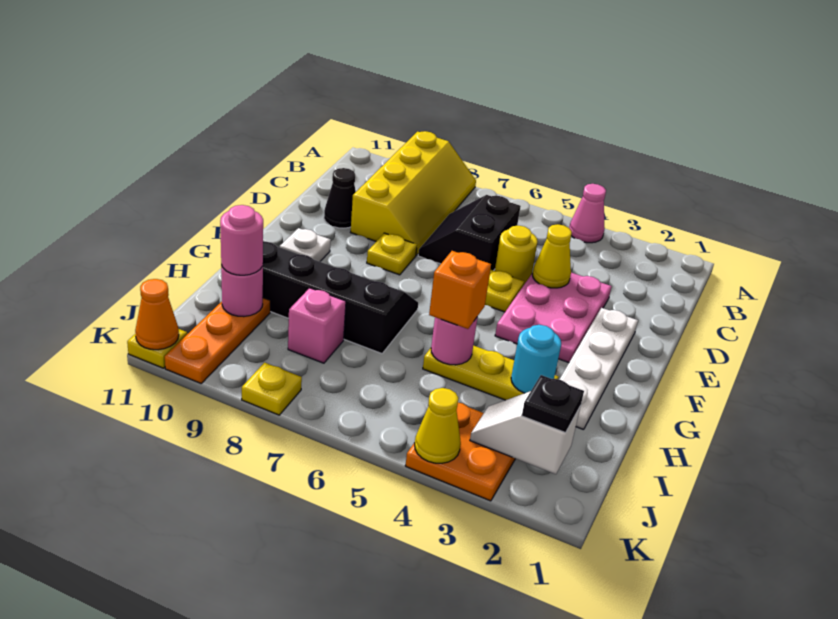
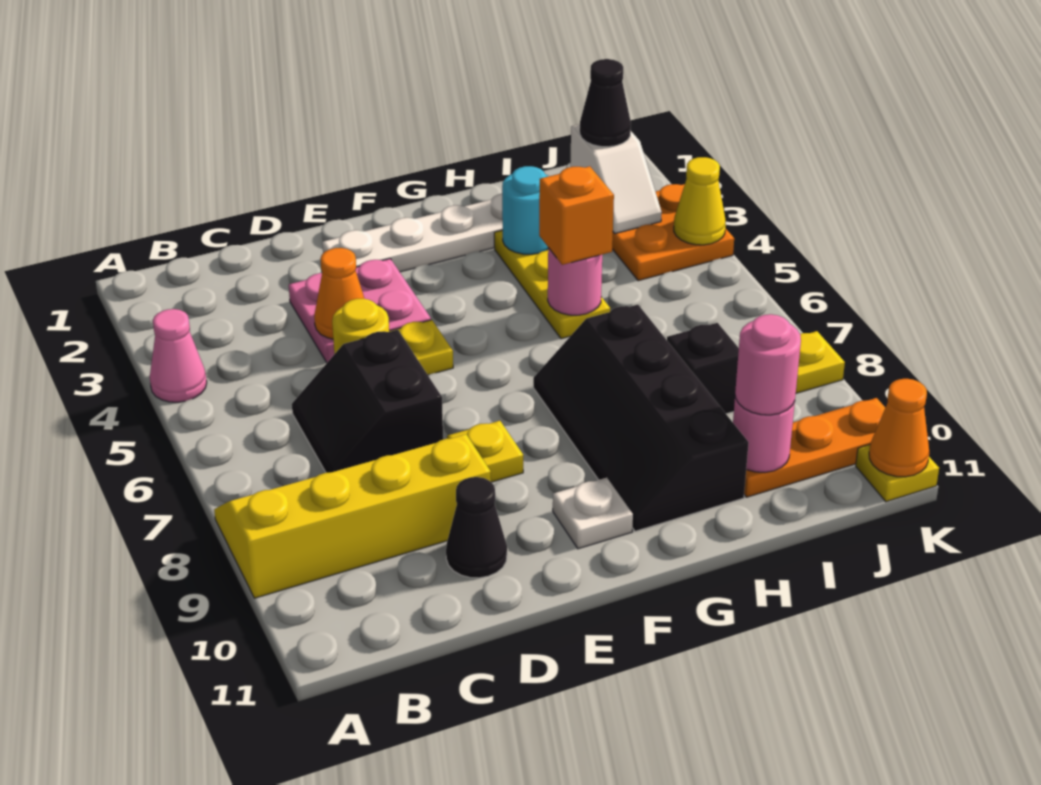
black 2x2 slope [418,195,521,271] -> black 2x2 slope turned to [292,330,443,473]
pink 2x3 plate [495,273,612,363] -> pink 2x2 plate [289,259,431,363]
yellow 1x1 cone [532,224,572,288] -> orange 1x1 cone [314,248,364,339]
pink 1x1 brick [288,288,346,363] -> black 1x1 brick [667,323,739,414]
black 1x1 plate [522,375,584,433] -> black 1x1 cone [580,59,631,147]

